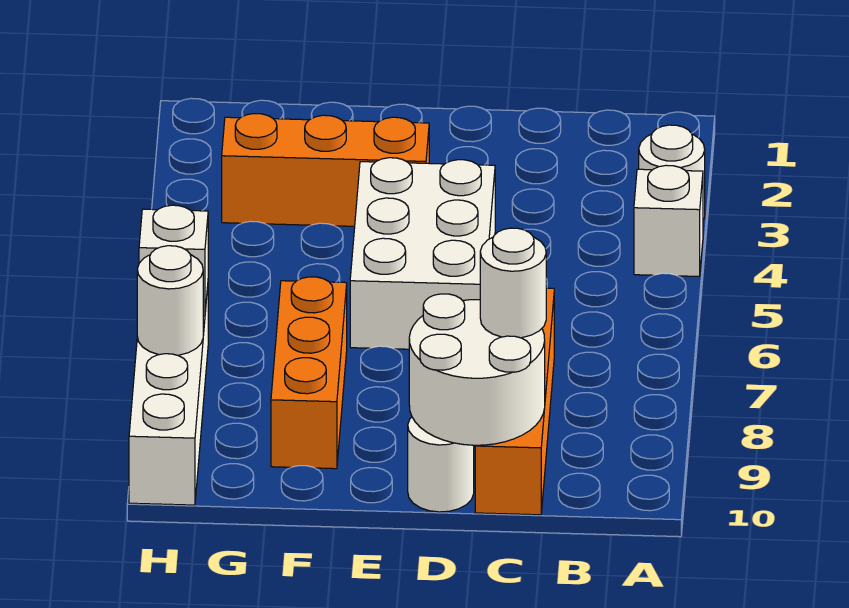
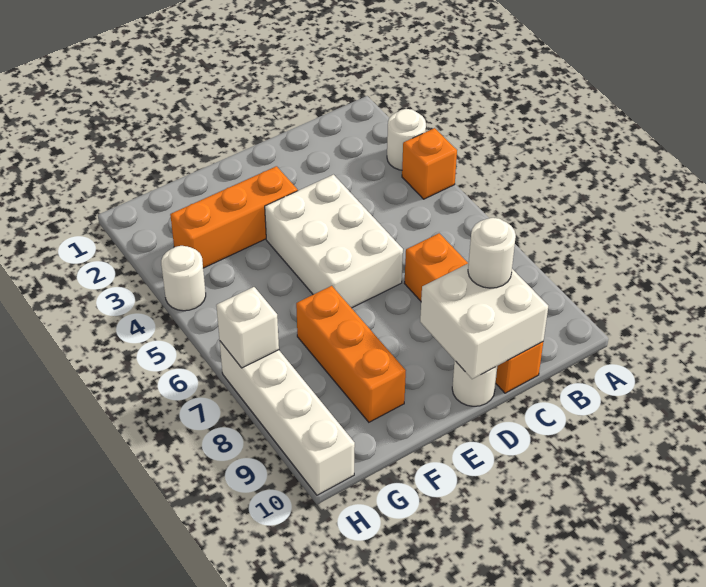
white 1x1 brick [634,165,703,277] -> orange 1x1 brick [402,128,457,199]
white 2x2 round brick [409,294,545,445] -> white 2x2 brick [420,263,548,379]
white 1x1 round brick [137,246,203,355] -> white 1x1 round brick moved to [161,246,206,311]

